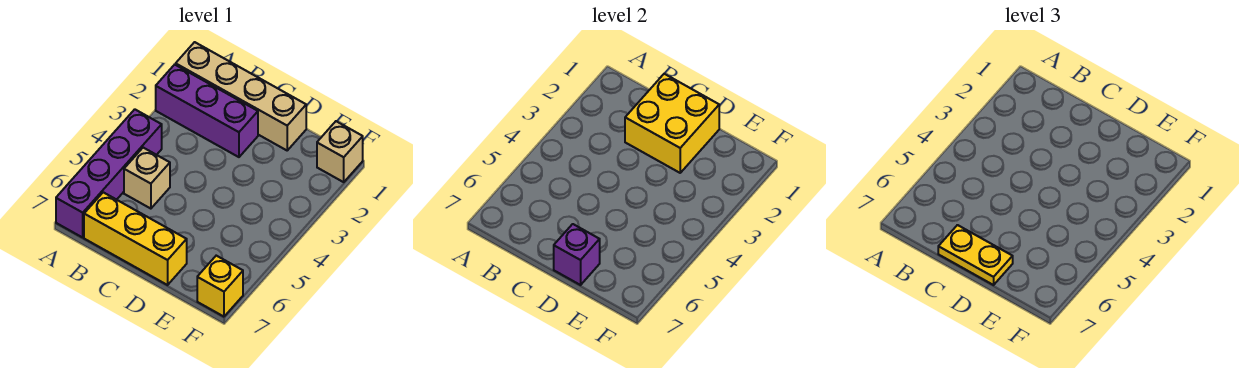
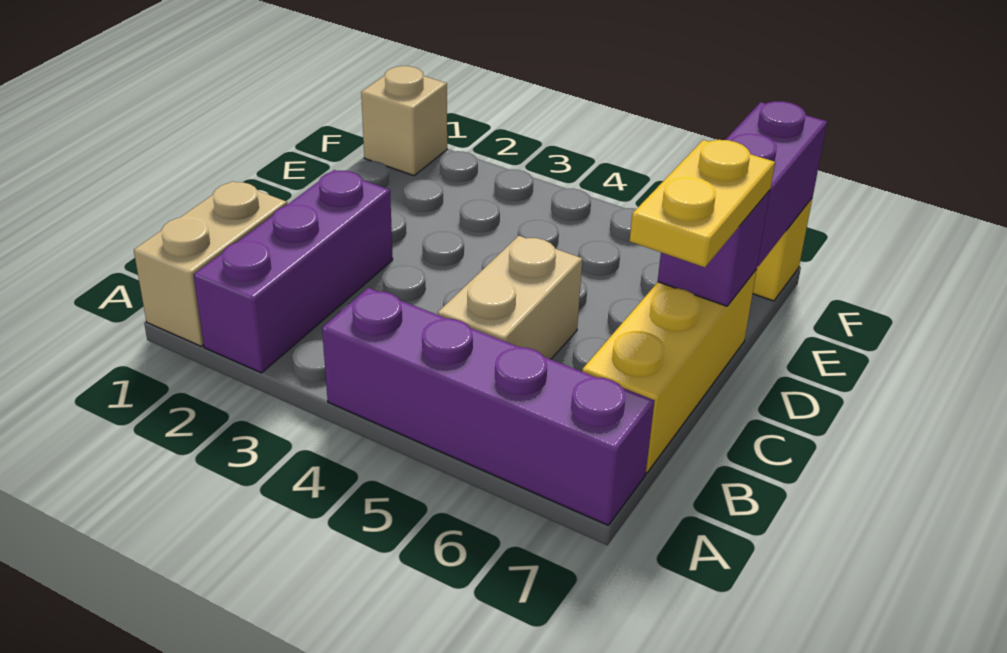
tan 1x4 brick [176,42,306,150] -> tan 1x2 brick [134,181,287,346]
tan 1x1 brick [124,148,170,209] -> tan 1x2 brick [438,236,582,359]
yellow 2x2 brick [625,74,719,173] -> none
none -> purple 1x2 brick [726,101,827,266]

